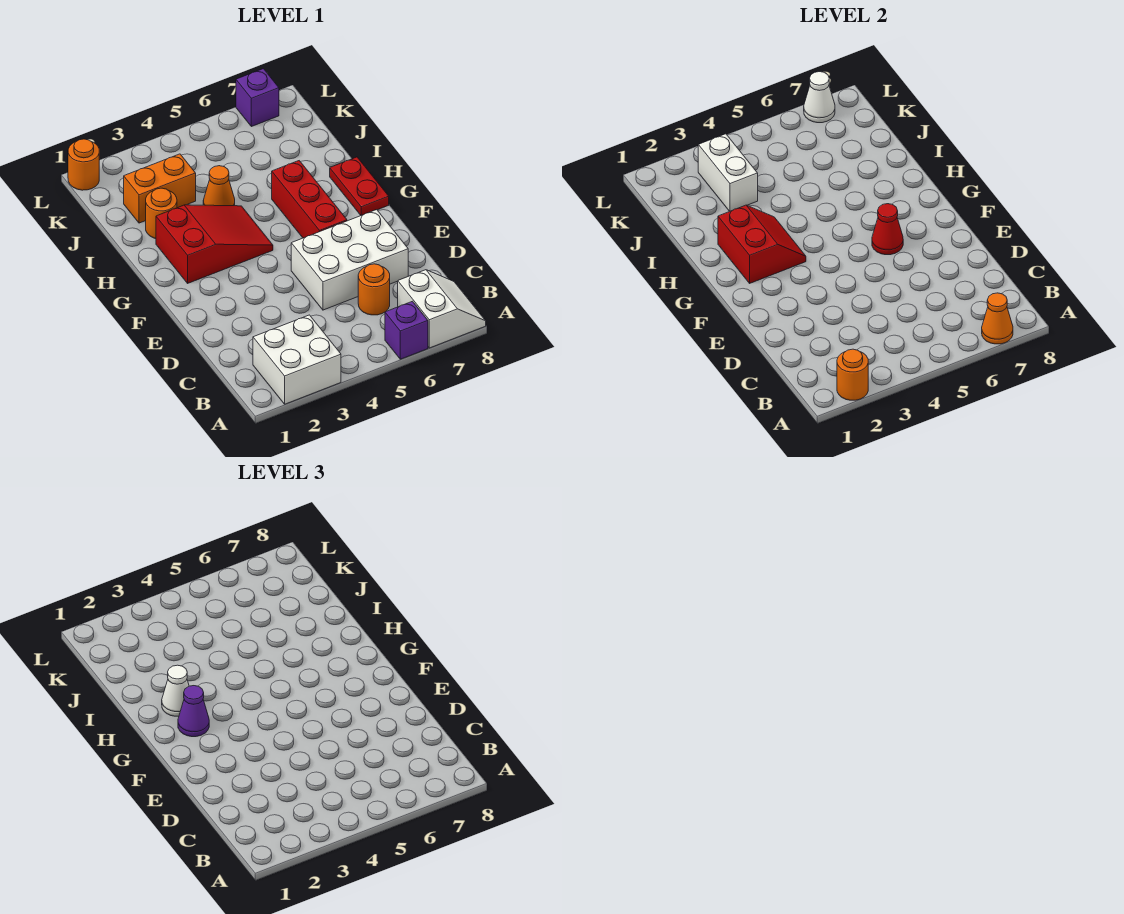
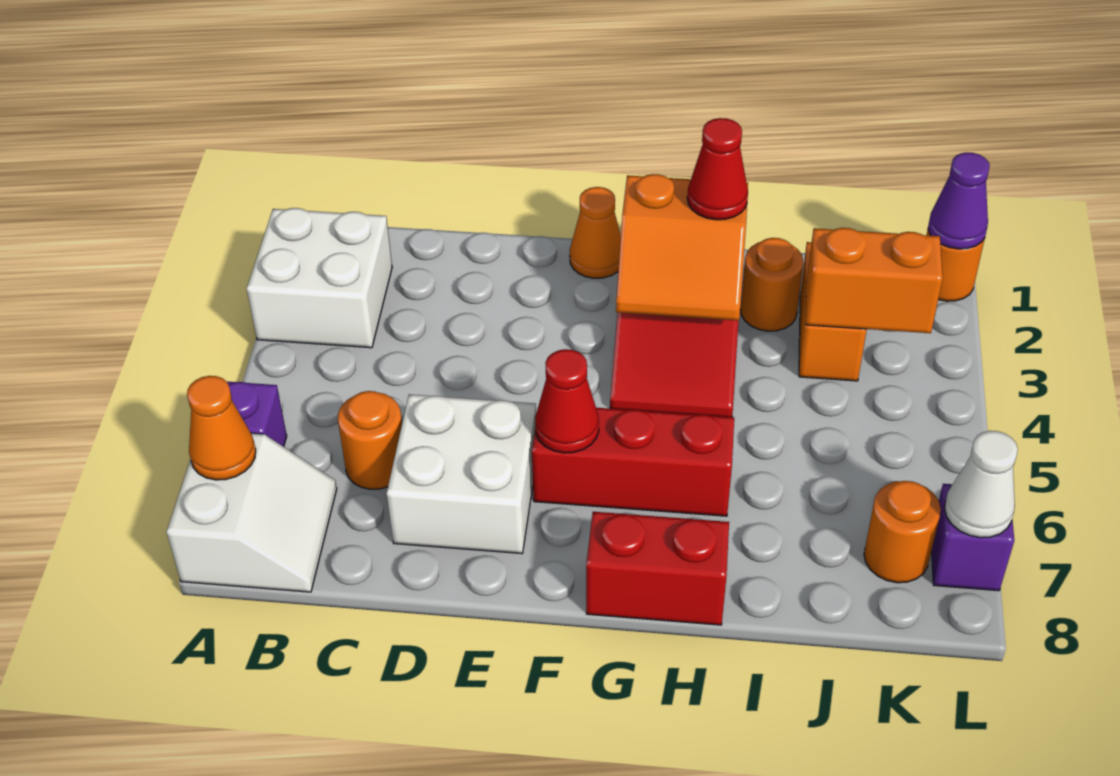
orange 1x1 round brick [837,349,868,400] -> orange 1x1 round brick moved to [864,481,941,583]
white 2x2 slope [398,270,486,348] -> white 2x2 slope turned to [166,433,337,592]
white 2x3 brick [291,210,408,310] -> white 2x2 brick [387,394,536,554]
red 2x2 slope [718,205,806,283] -> orange 2x2 slope [616,174,748,321]
purple 1x1 cone [178,686,209,737] -> purple 1x1 cone moved to [928,152,990,249]
red 1x2 plate [330,157,389,215] -> red 1x2 brick [586,512,729,625]
white 1x1 cone [162,665,189,716] -> red 1x1 cone [687,118,748,220]
orange 1x1 cone [203,166,235,206] -> orange 1x1 cone moved to [570,187,621,278]
white 1x2 brick [698,134,758,211] -> orange 1x2 brick [806,228,943,333]

